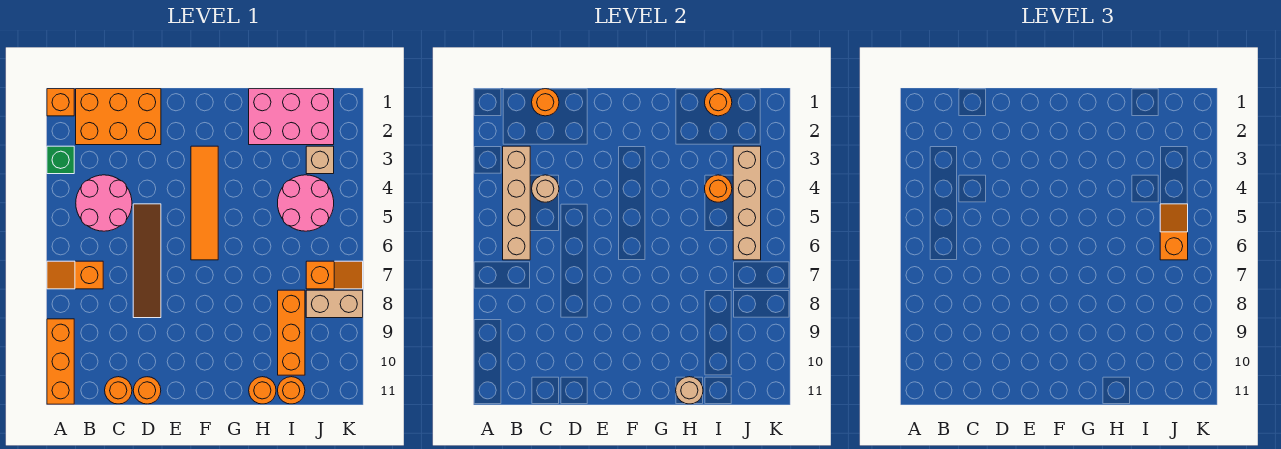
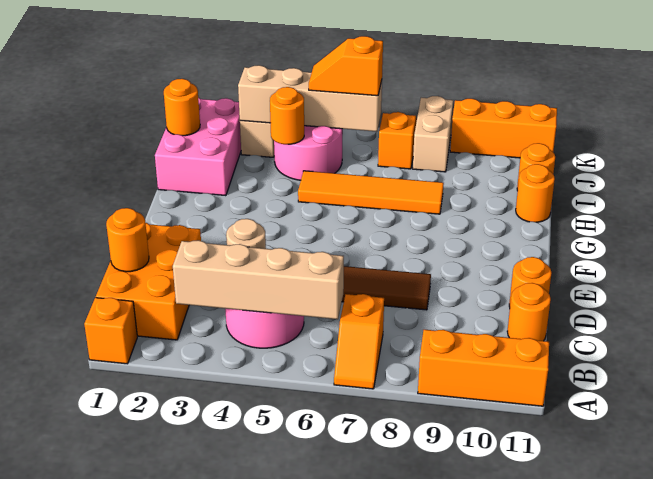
green 1x1 brick [47,146,74,174] -> none
orange 1x4 tile [191,146,218,260] -> orange 1x4 tile moved to [298,171,444,214]
tan 1x1 round brick [676,377,703,404] -> none
orange 1x3 brick [278,290,305,375] -> orange 1x3 brick moved to [450,99,557,158]

